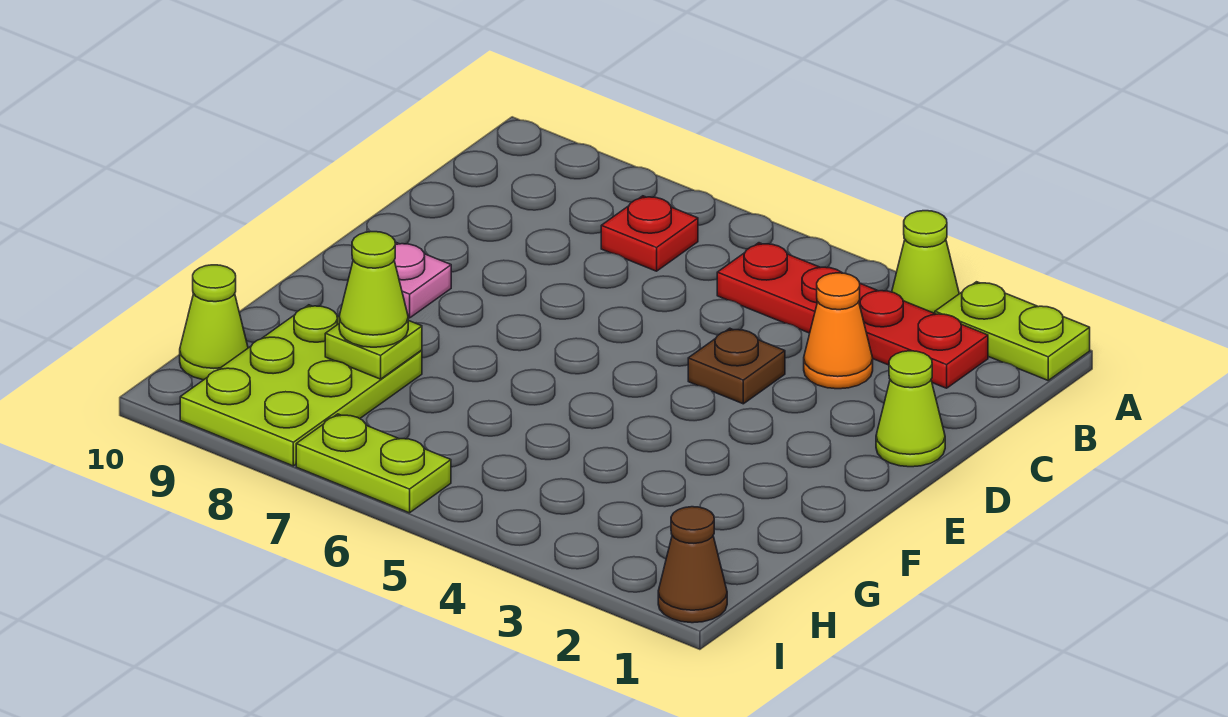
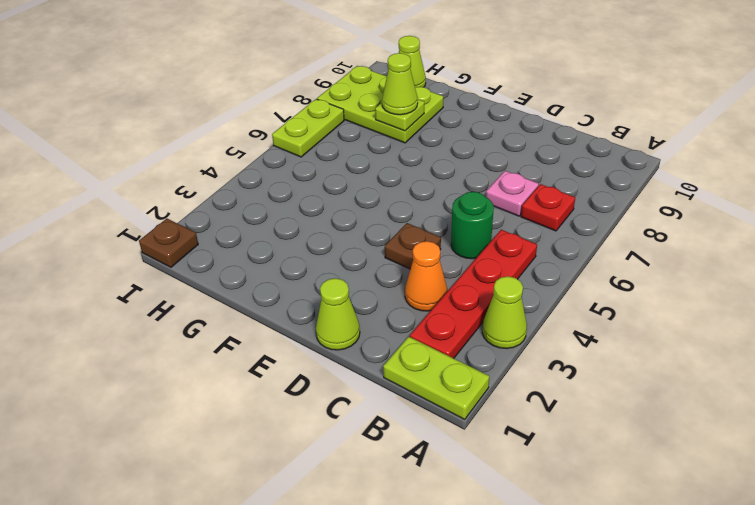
lime 1x2 plate [935,282,1090,380] -> lime 1x2 plate turned to [383,337,489,419]
none -> green 1x1 round brick [451,192,494,259]
pink 1x1 plate [394,243,451,318] -> pink 1x1 plate moved to [486,171,539,216]
brown 1x1 cone [658,507,727,623] -> brown 1x1 plate [139,219,198,267]

